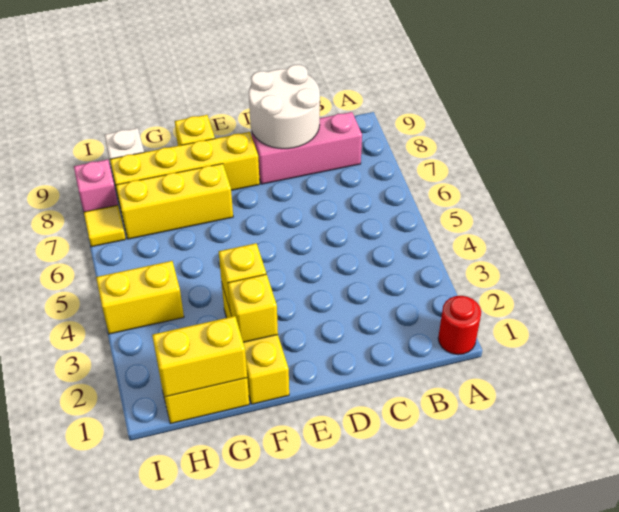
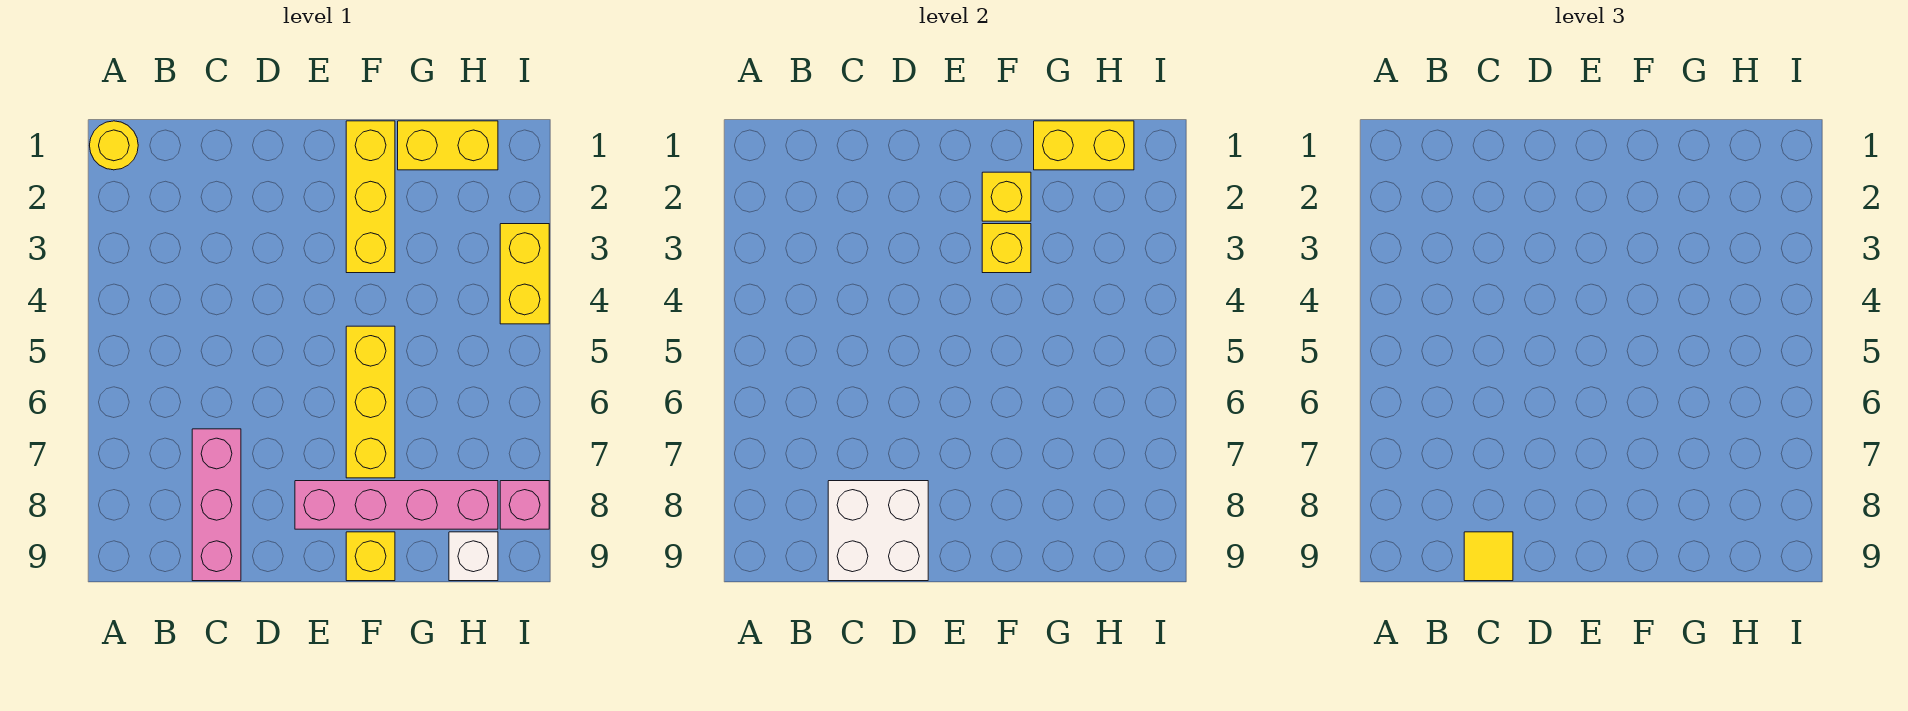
red 1x1 round brick [438,296,481,355] -> yellow 1x1 round brick [90,121,138,170]
pink 1x3 brick [252,112,362,184] -> pink 1x3 brick turned to [192,429,241,581]
white 2x2 round brick [249,65,320,149] -> white 2x2 brick [828,481,928,581]
yellow 1x4 brick [110,132,260,204] -> pink 1x4 brick [295,481,498,529]
yellow 1x3 brick [116,164,233,239] -> yellow 1x3 brick turned to [346,326,395,478]
yellow 1x2 brick [96,261,184,334] -> yellow 1x2 brick turned to [500,224,549,324]
yellow 1x1 tile [84,205,126,247] -> yellow 1x1 tile moved to [1464,532,1513,581]

